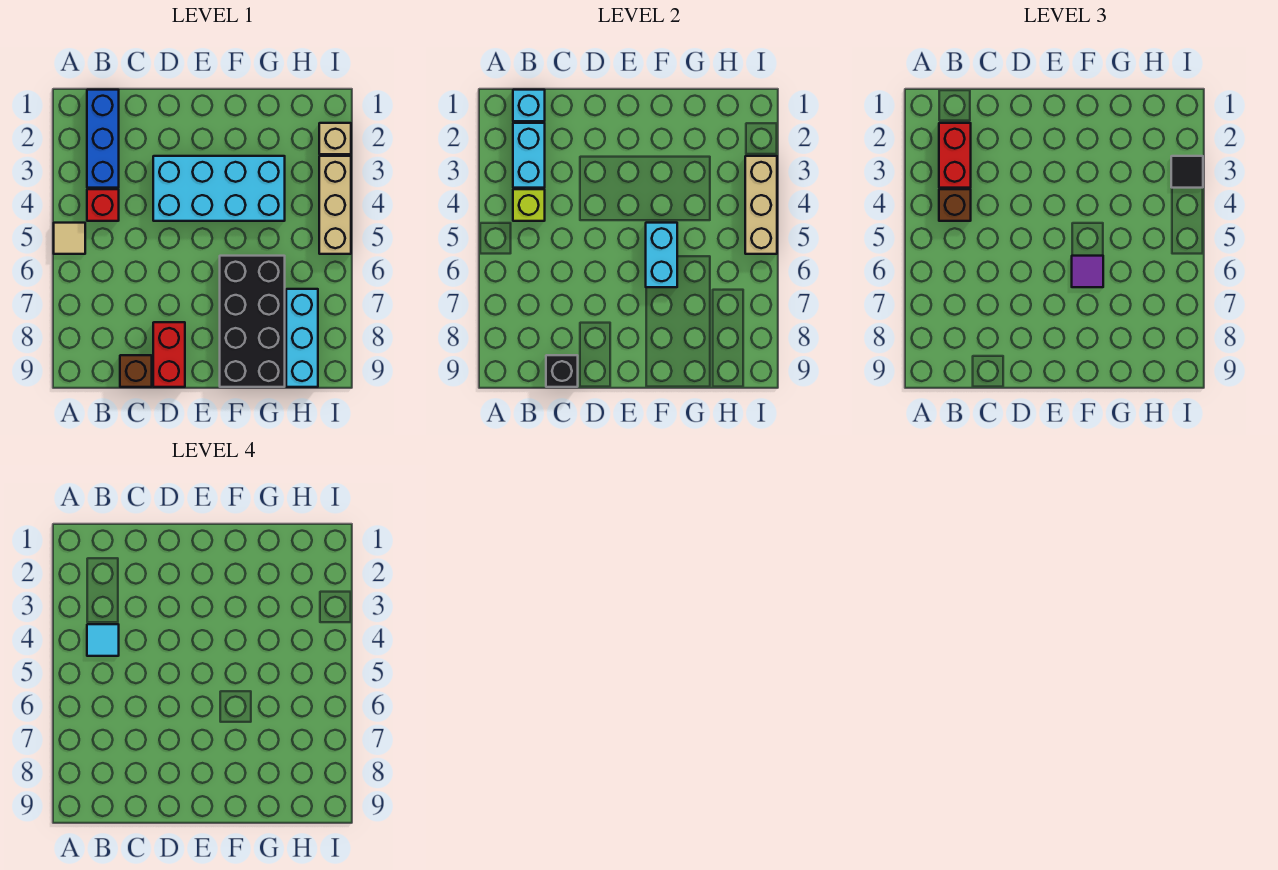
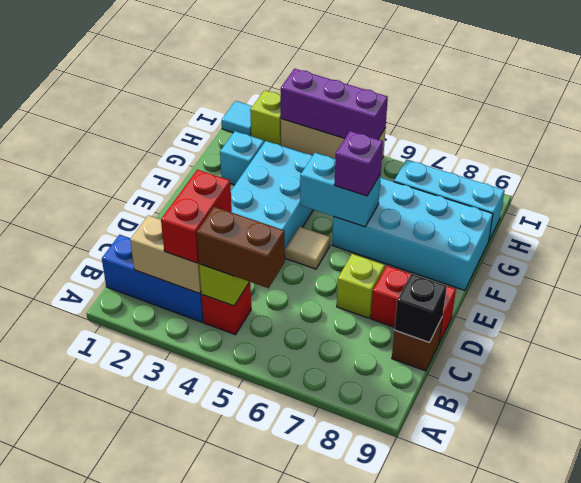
tan 1x1 tile [54,223,85,254] -> tan 1x1 tile moved to [285,227,330,269]
cyan 1x1 brick [513,90,545,121] -> cyan 1x1 brick moved to [220,131,264,185]
cyan 1x2 brick [513,123,545,188] -> tan 1x2 brick [130,215,201,293]
red 1x2 brick [939,123,971,188] -> red 1x2 brick turned to [161,170,232,263]
brown 1x1 brick [939,189,971,221] -> brown 1x2 brick [197,207,285,288]
cyan 1x1 tile [87,624,119,656] -> cyan 1x1 tile moved to [222,101,252,136]
none -> lime 1x1 brick [337,254,385,318]
black 2x4 brick [220,256,285,387] -> cyan 2x4 brick [332,178,493,290]
purple 1x1 tile [1072,256,1103,287] -> purple 1x1 brick [334,131,383,196]
tan 1x1 brick [319,123,351,154] -> lime 1x1 brick [250,90,281,146]
tan 1x3 brick [745,156,777,254] -> purple 1x3 brick [281,69,388,139]
black 1x1 tile [1171,156,1203,188] -> none

